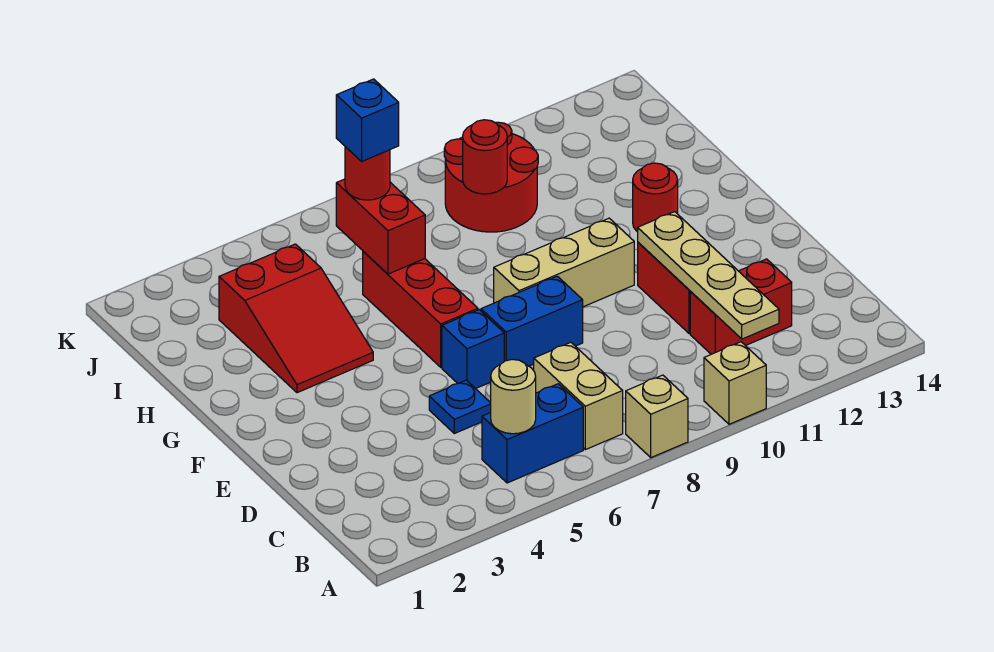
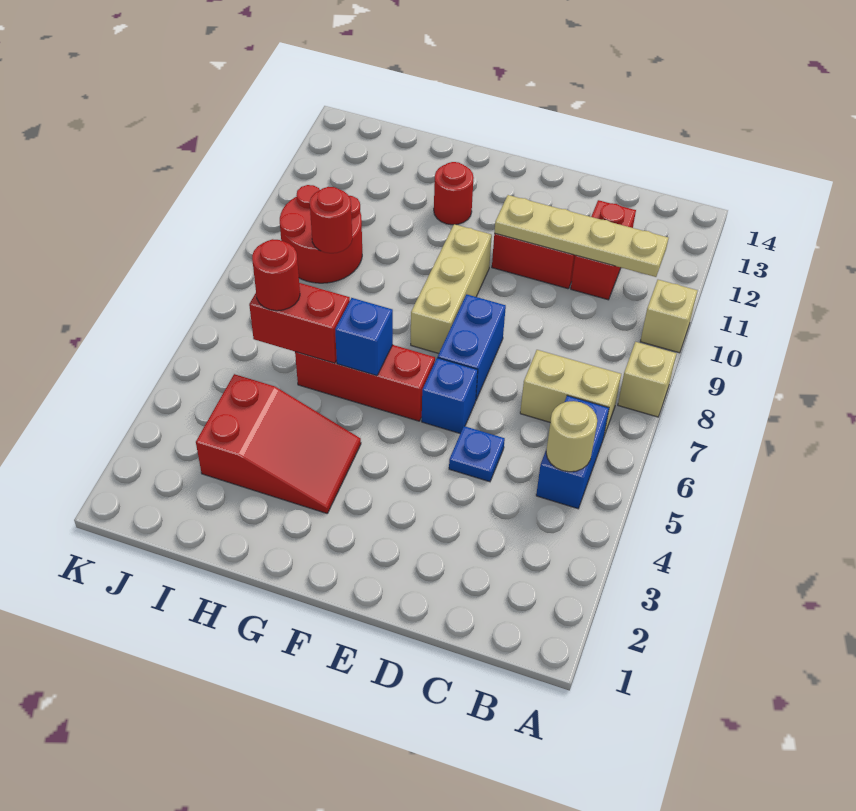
blue 1x1 brick [336,79,399,161] -> blue 1x1 brick moved to [335,298,393,376]

